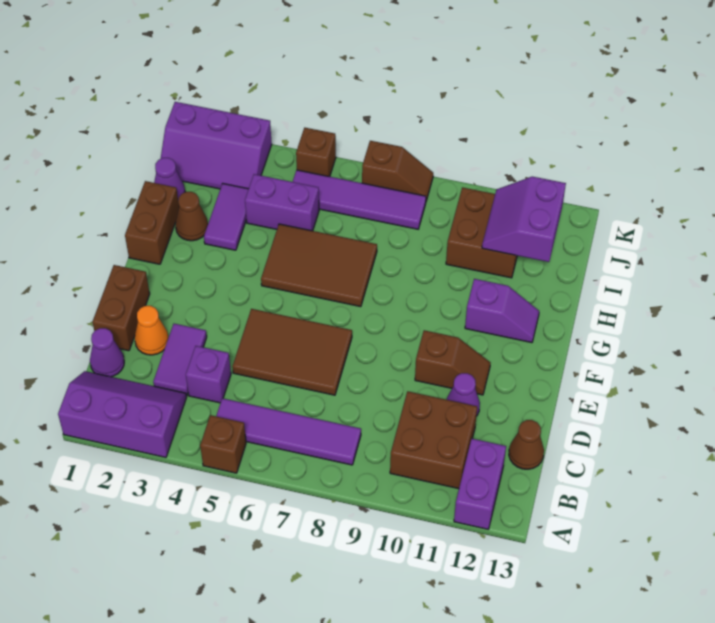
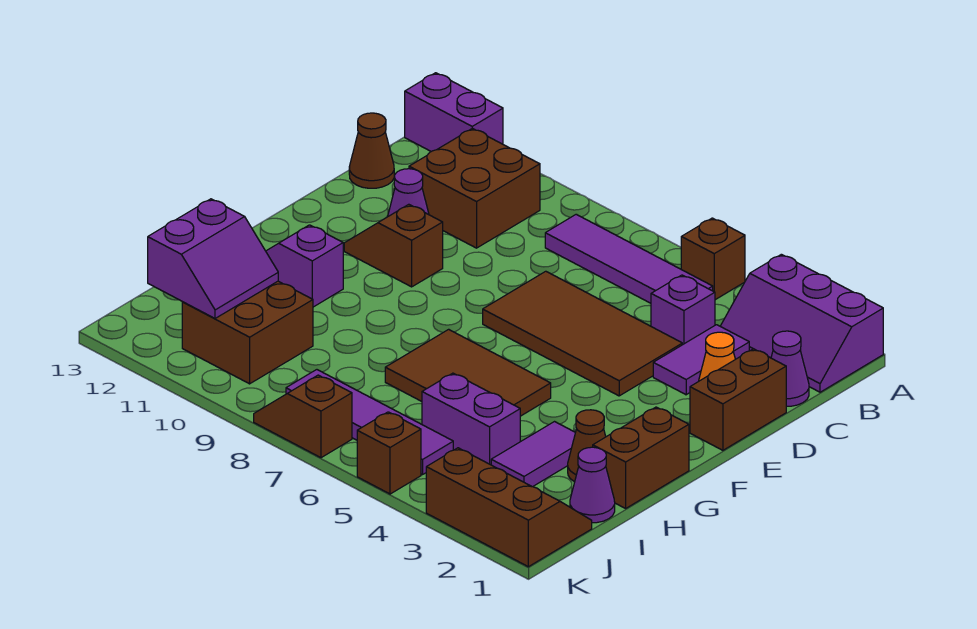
purple 1x2 brick [454,439,506,529] -> purple 1x2 brick turned to [405,73,503,152]
brown 2x3 tile [232,309,352,395] -> brown 2x4 tile [483,271,682,396]
purple 2x3 slope [161,102,272,189] -> brown 2x3 slope [426,448,592,567]

